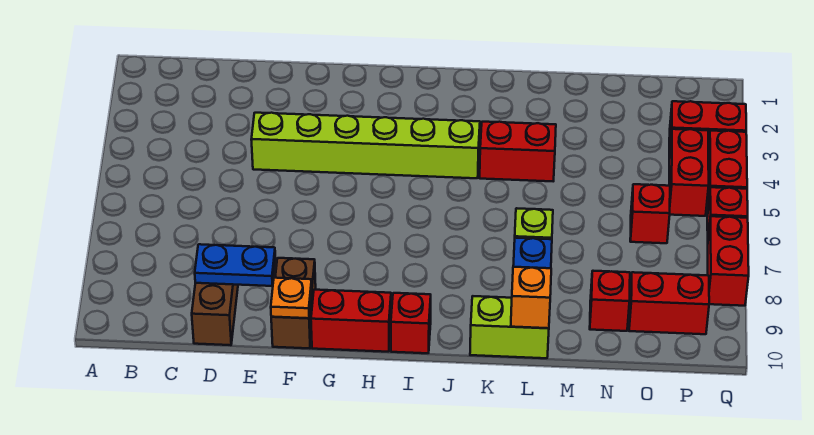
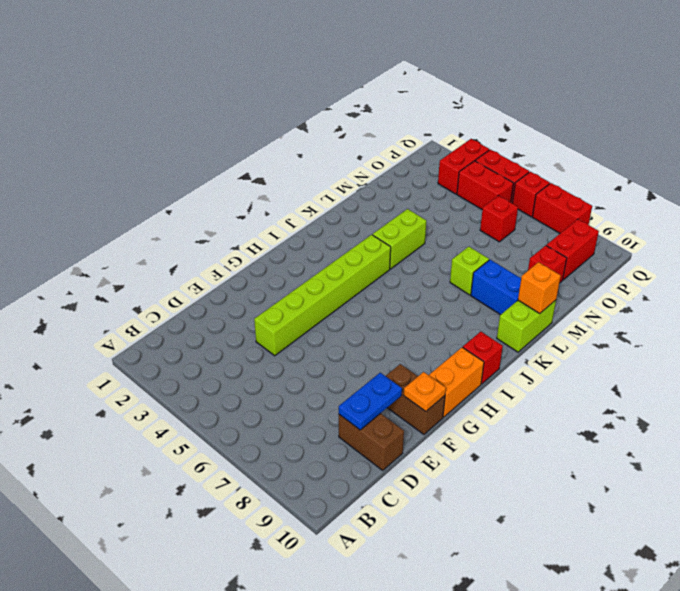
red 1x2 brick [311,290,391,352] -> orange 1x2 brick [429,347,484,417]
red 1x2 brick [480,122,556,181] -> lime 1x2 brick [373,209,426,269]

